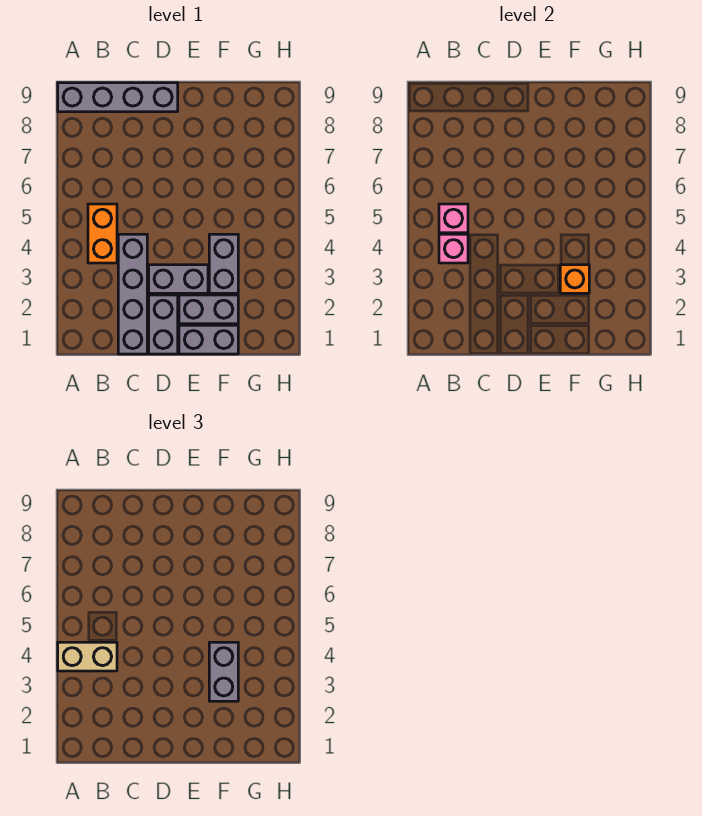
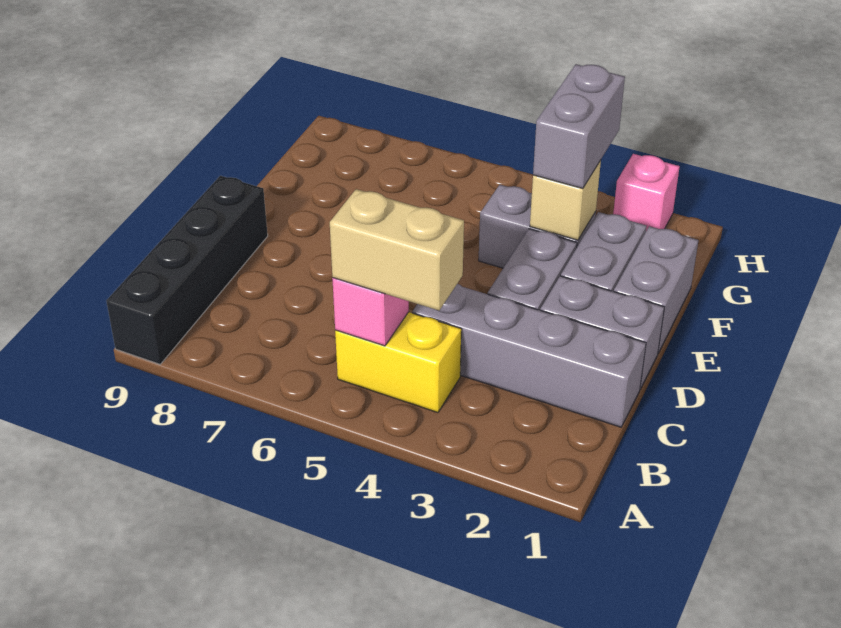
tan 1x2 brick [58,642,117,671] -> tan 1x2 brick turned to [330,189,464,310]
grey 1x4 brick [58,83,178,112] -> black 1x4 brick [106,176,268,364]
orange 1x2 brick [88,204,117,263] -> yellow 1x2 brick [335,312,461,413]
pink 1x1 brick [439,234,468,263] -> pink 1x1 brick moved to [613,154,680,231]
orange 1x1 brick [560,265,589,293] -> tan 1x1 brick [530,160,601,240]
grey 1x2 brick [209,642,238,701] -> grey 1x2 brick turned to [533,64,625,189]

